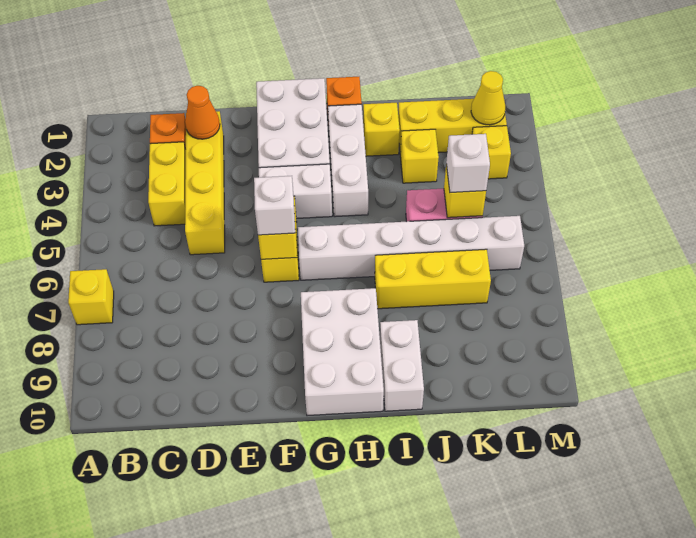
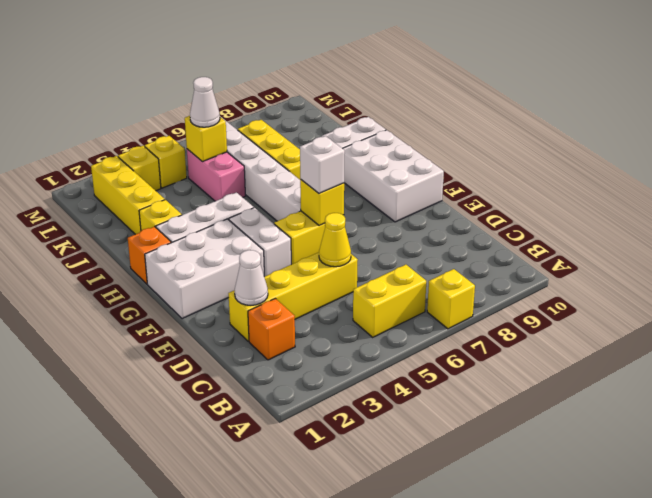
yellow 1x2 brick [148,142,186,226] -> yellow 1x2 brick moved to [353,265,426,337]
orange 1x1 cone [185,86,220,139] -> white 1x1 cone [235,250,268,305]
white 2x3 brick [301,288,384,416] -> white 2x3 brick turned to [342,130,444,222]
yellow 1x1 brick [400,129,439,183] -> yellow 1x1 brick moved to [145,136,187,188]
white 1x1 brick [446,134,490,192] -> white 1x1 cone [190,77,220,127]
yellow 1x1 cone [471,71,505,125] -> yellow 1x1 cone moved to [319,213,351,267]

